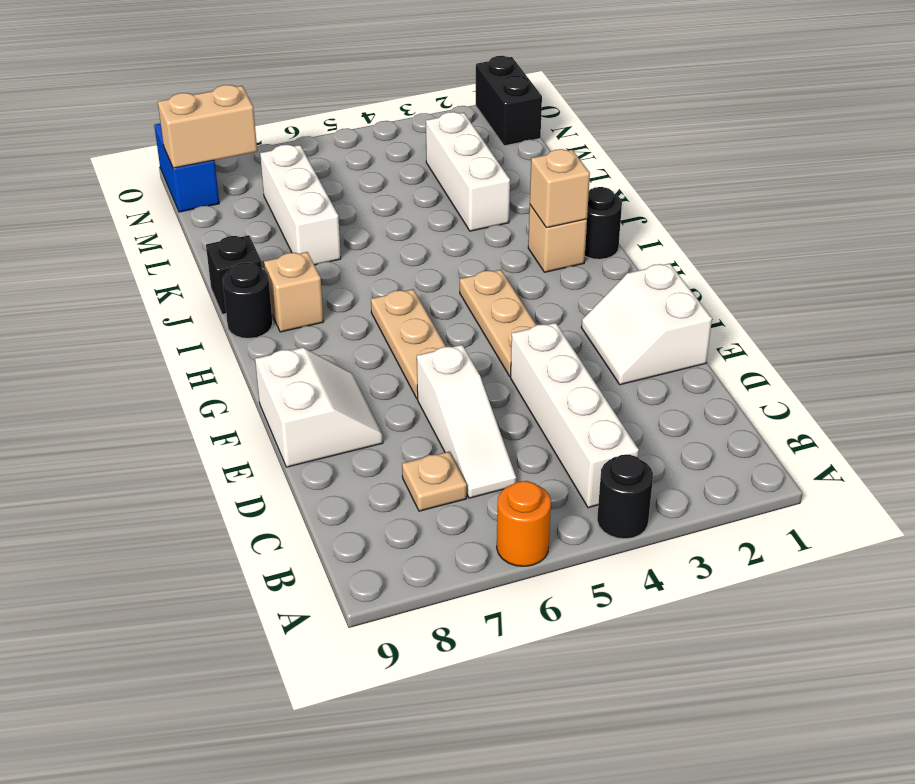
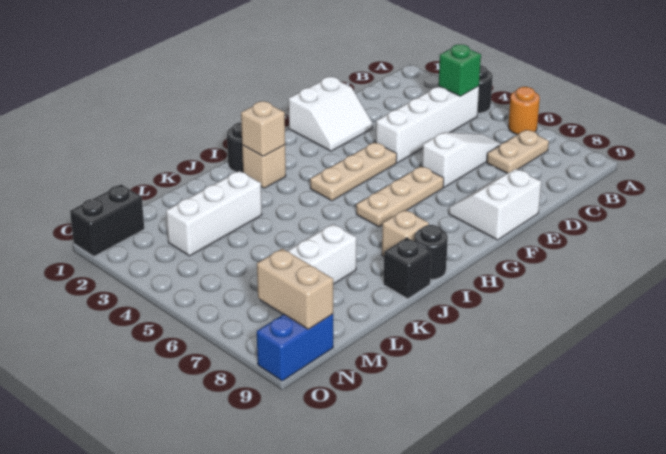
none -> green 1x1 brick [438,44,481,96]
tan 1x1 plate [402,452,467,511] -> tan 1x2 plate [487,130,549,173]

